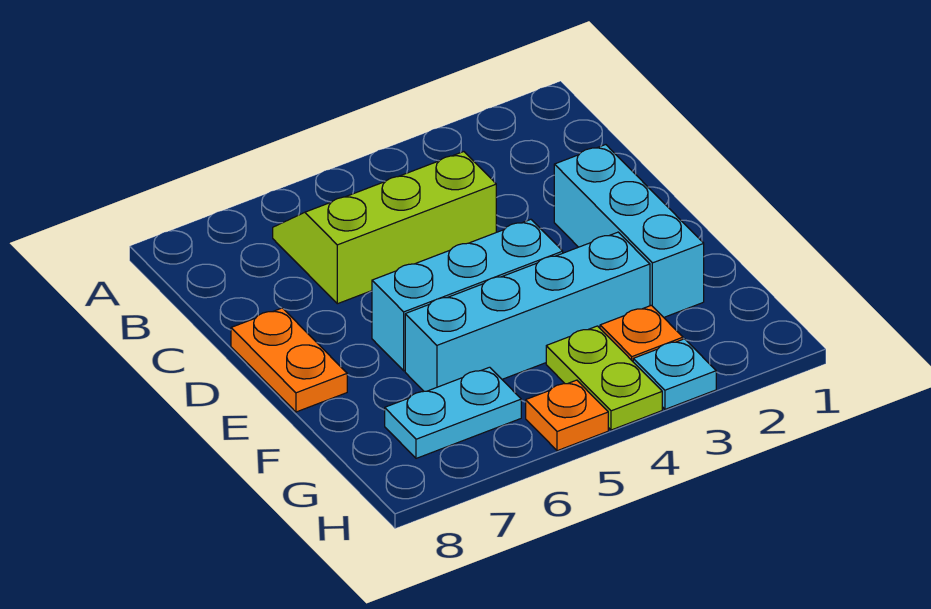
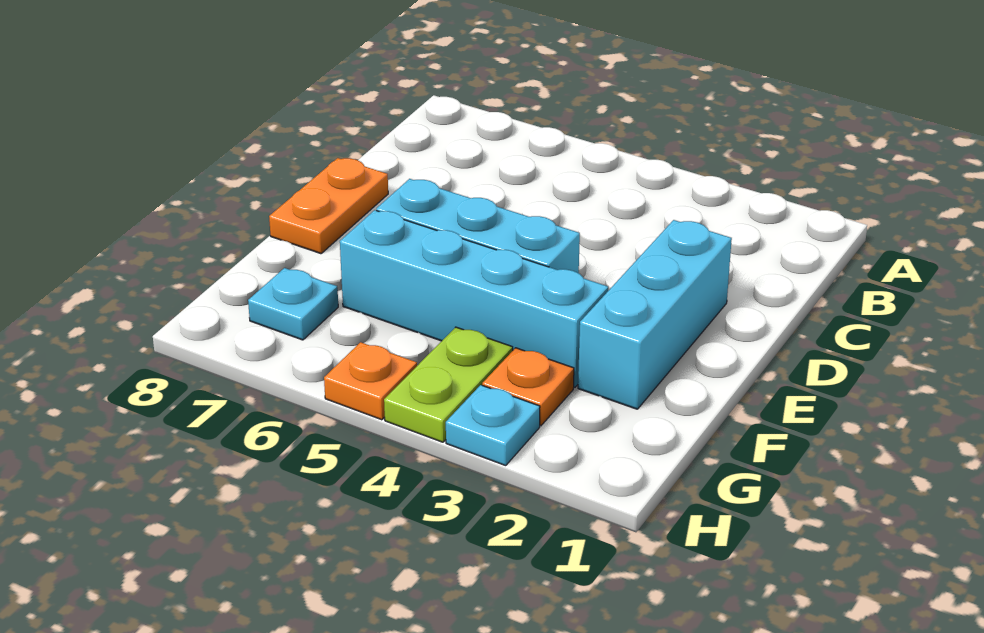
lime 2x3 slope [273,152,496,304] -> none
cyan 1x2 plate [385,367,521,458] -> cyan 1x1 plate [248,268,338,340]

